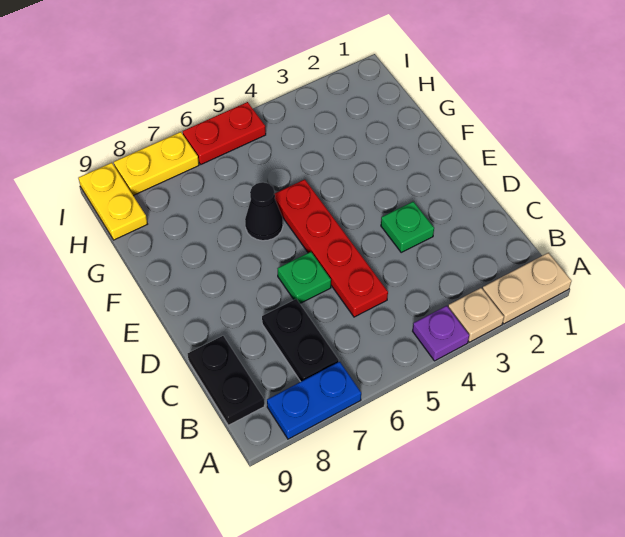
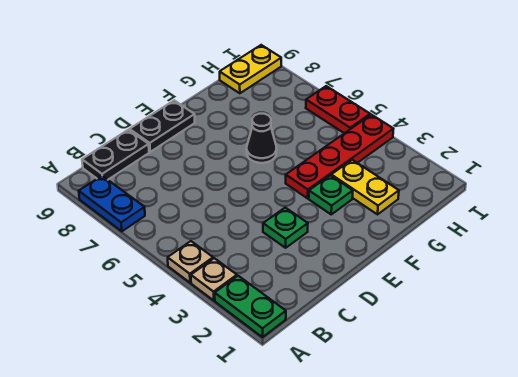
tan 1x2 plate [483,253,572,324] -> green 1x2 plate [215,276,286,337]
purple 1x1 plate [413,306,469,361] -> tan 1x1 plate [168,241,213,283]
black 1x2 plate [262,299,339,382] -> black 1x2 plate moved to [130,100,195,152]
red 1x4 plate [275,179,388,317] -> red 1x4 plate moved to [286,115,393,198]
green 1x1 plate [278,252,331,303] -> green 1x1 plate moved to [309,175,353,214]
yellow 1x2 plate [114,132,199,196] -> yellow 1x2 plate moved to [331,160,399,214]

